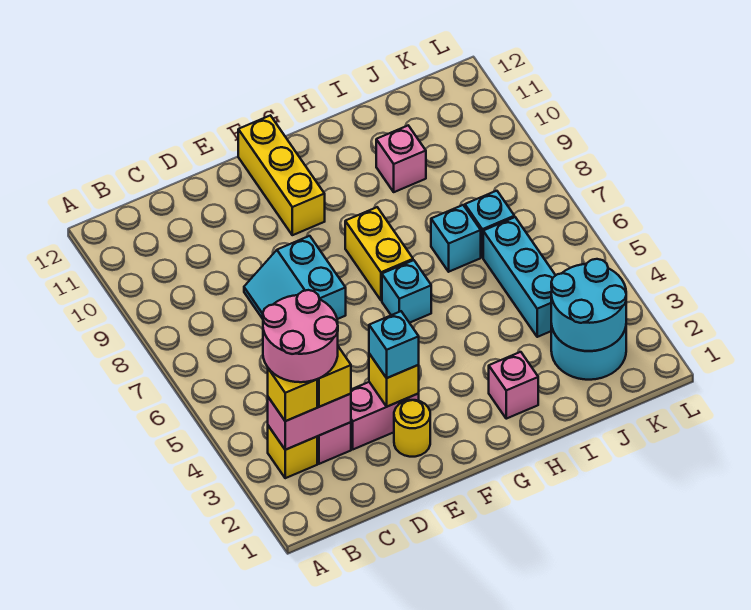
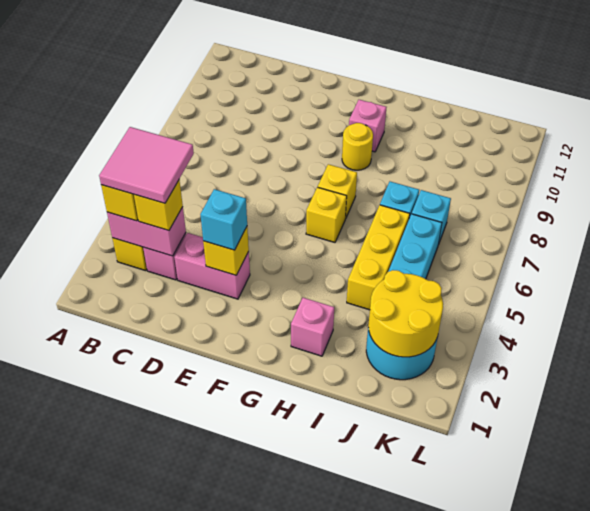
pink 2x2 round brick [263,290,338,382] -> pink 2x2 tile [99,127,194,203]
cyan 2x2 slope [244,236,346,319] -> none
yellow 1x1 round brick [394,400,430,457] -> yellow 1x1 round brick moved to [342,123,373,170]
yellow 1x3 brick [238,115,325,235] -> yellow 1x3 brick moved to [347,205,410,310]
cyan 1x1 brick [382,260,431,323] -> yellow 1x1 brick [306,187,347,242]
yellow 1x2 brick [345,207,413,300] -> yellow 1x1 brick [318,164,357,219]
pink 1x1 brick [376,126,426,192] -> pink 1x1 brick moved to [349,100,386,152]
cyan 2x2 round brick [551,259,626,351] -> yellow 2x2 round brick [368,270,443,357]

